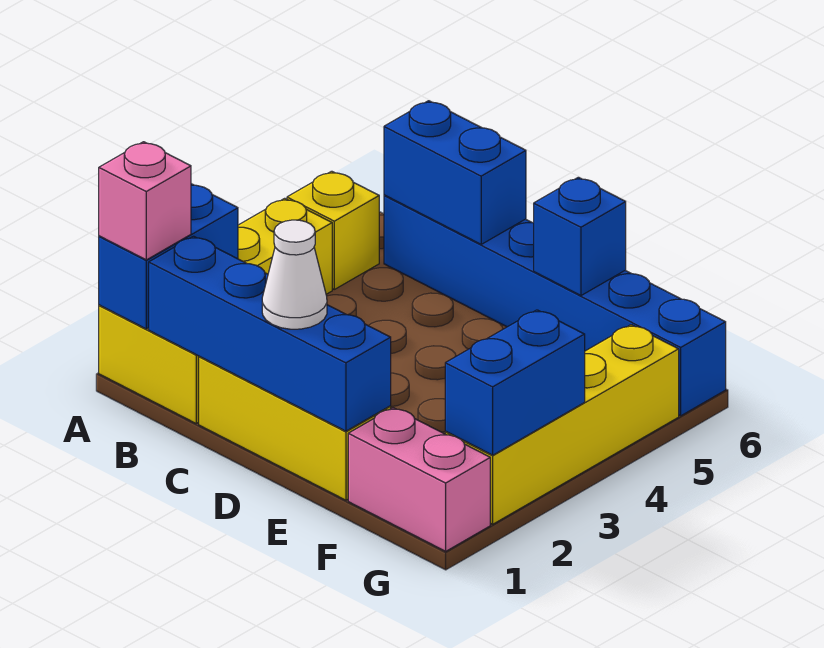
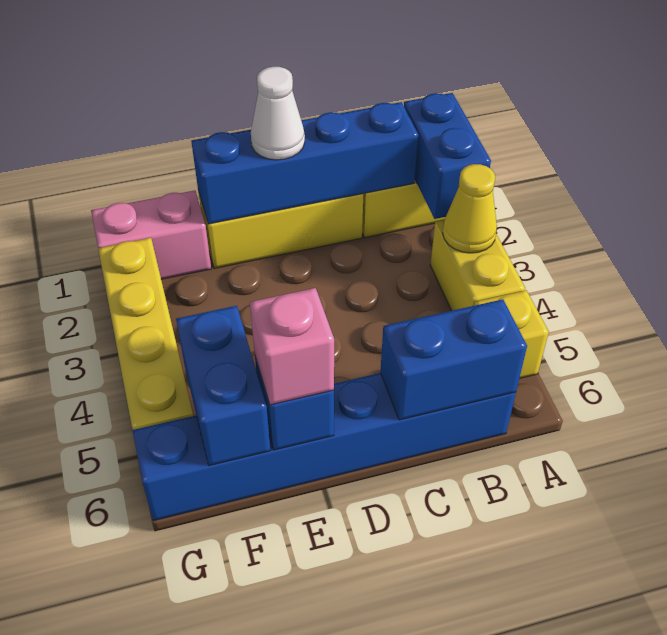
pink 1x1 brick [99,142,191,260] -> pink 1x1 brick moved to [250,288,334,405]
none -> yellow 1x1 cone [443,164,497,253]
blue 1x2 brick [445,310,585,455] -> blue 1x2 brick moved to [176,306,270,466]

